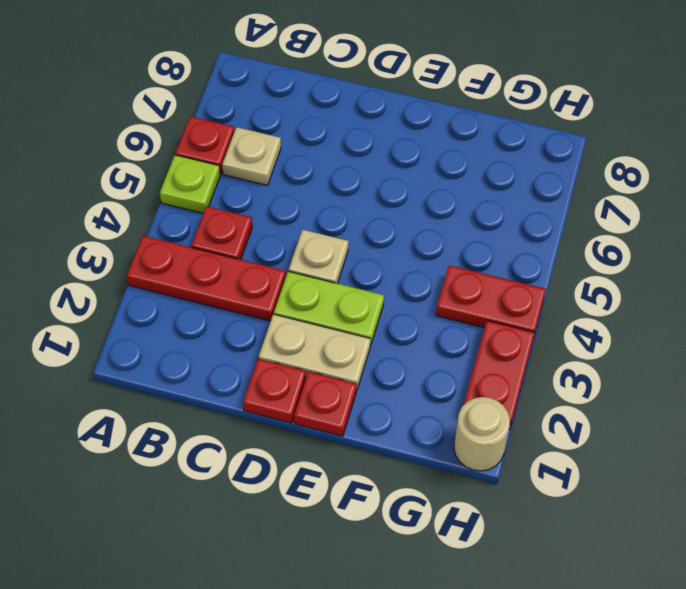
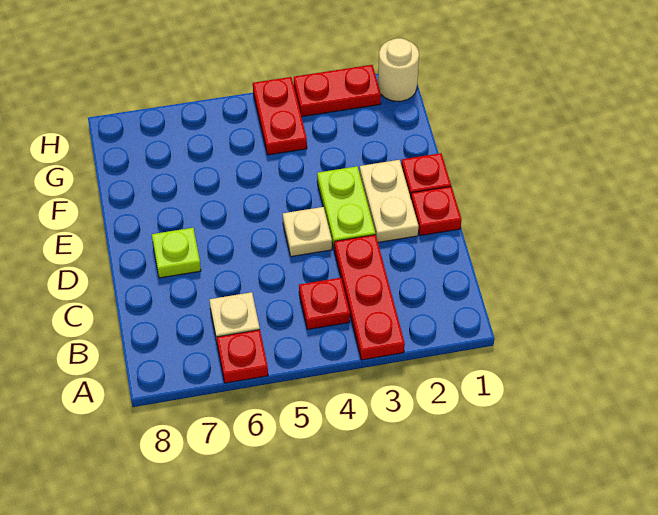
lime 1x1 plate [160,155,220,213] -> lime 1x1 plate moved to [152,228,201,278]

